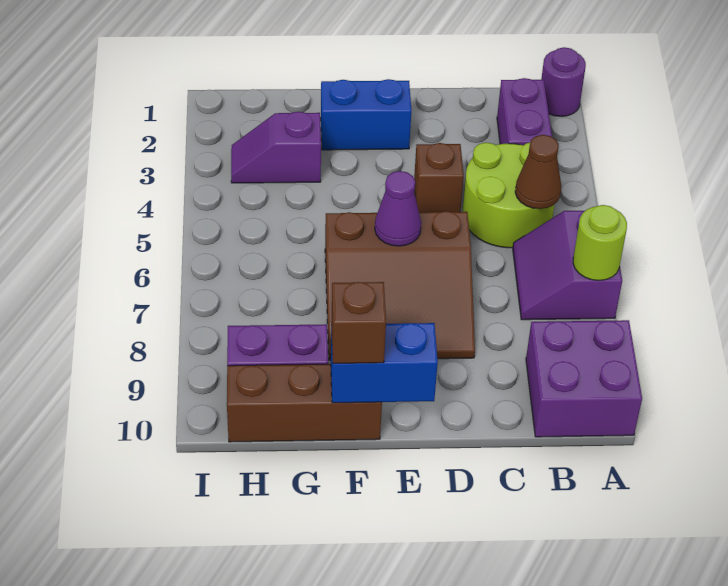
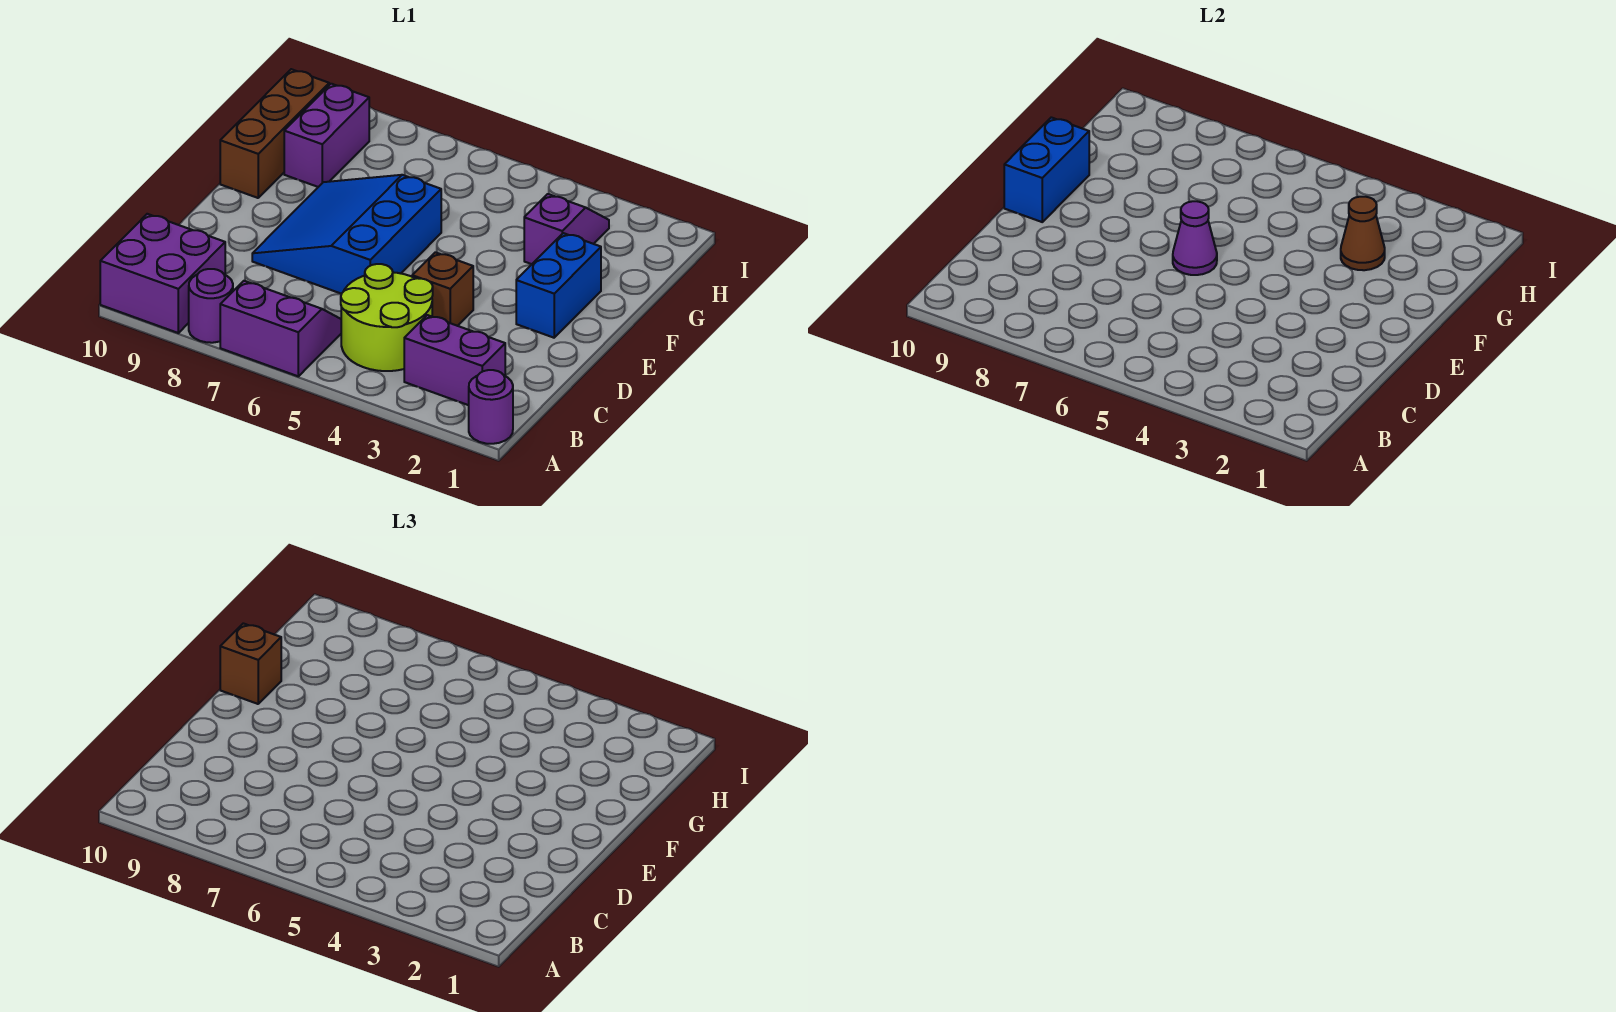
lime 1x1 round brick [573,205,627,280] -> none
none -> purple 1x1 round brick [189,269,233,343]
brown 1x1 cone [515,135,561,209] -> brown 1x1 cone moved to [1341,197,1385,270]
brown 3x3 slope [325,211,475,360] -> blue 3x3 slope [252,175,441,294]

